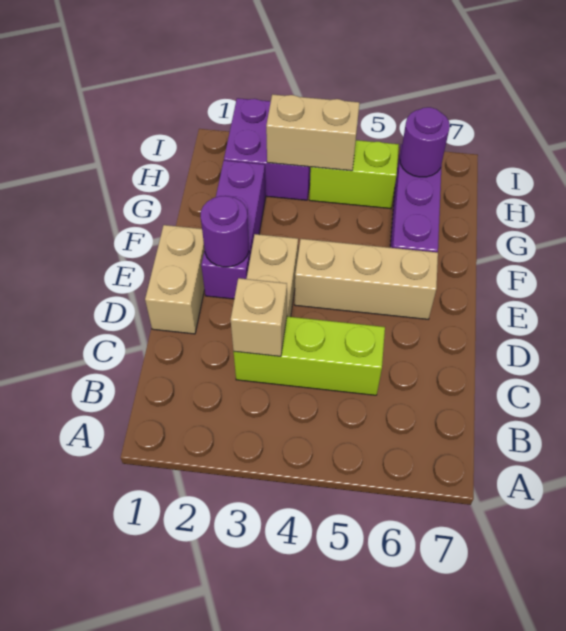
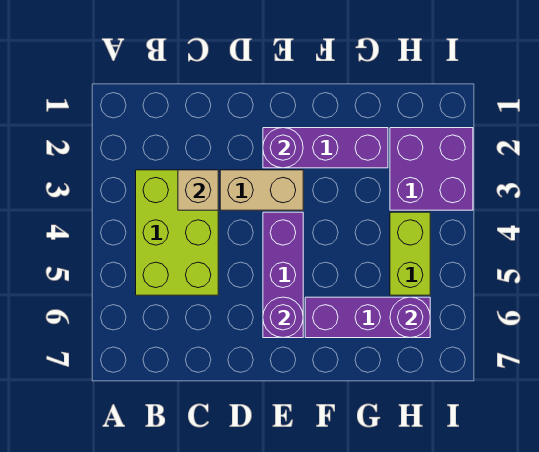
lime 1x3 brick [234,317,385,395] -> lime 2x3 brick [136,170,218,295]
tan 1x2 brick [145,225,205,334] -> none
tan 1x3 brick [295,239,438,319] -> purple 1x3 brick [263,212,303,338]
none -> purple 1x1 round brick [263,297,303,338]
tan 1x2 brick [266,94,359,171] -> none

